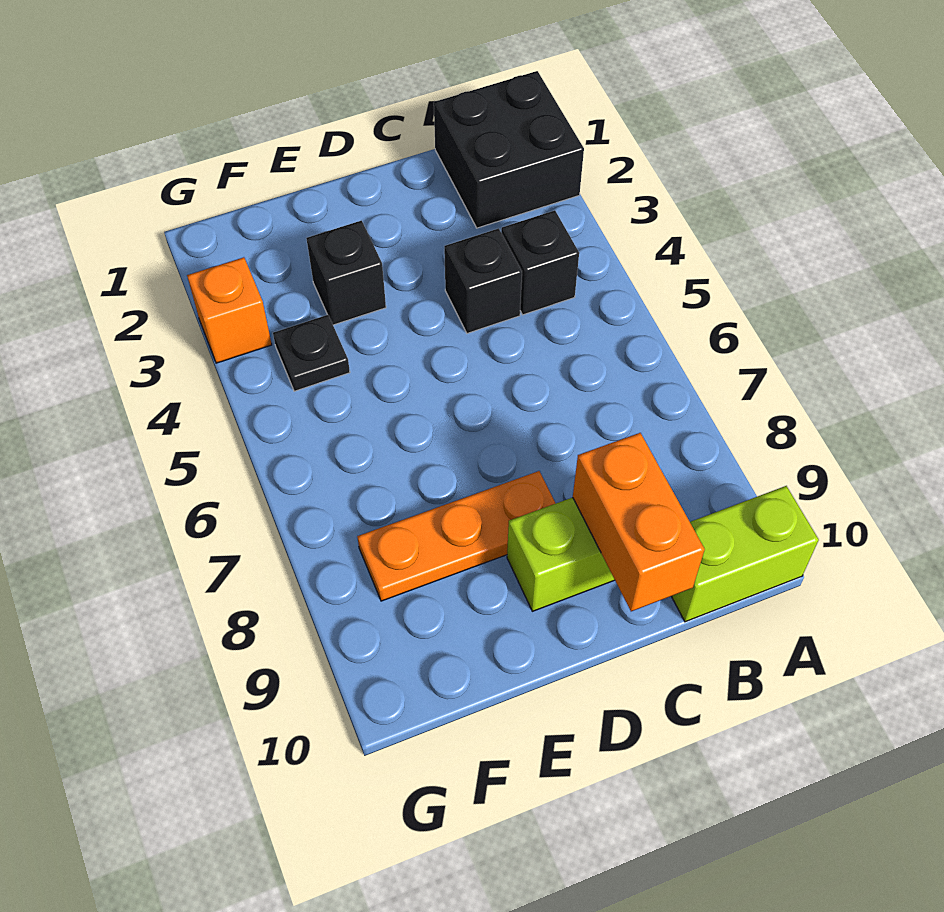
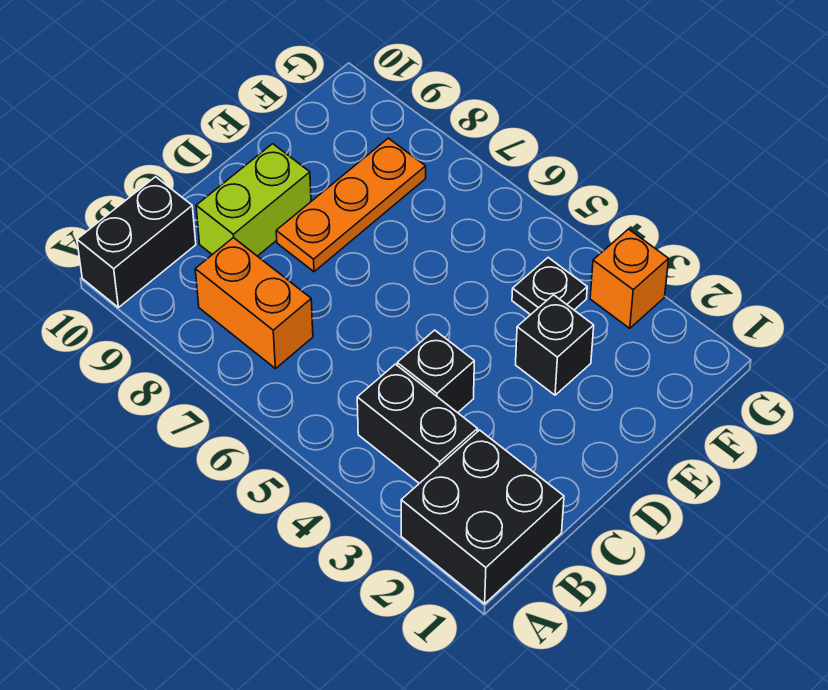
lime 1x2 brick [671,486,819,622] -> black 1x2 brick [77,177,196,308]
black 1x1 brick [501,210,579,315] -> black 1x2 brick [357,364,478,483]
orange 1x2 brick [573,433,705,611] -> orange 1x2 brick moved to [195,238,313,369]

